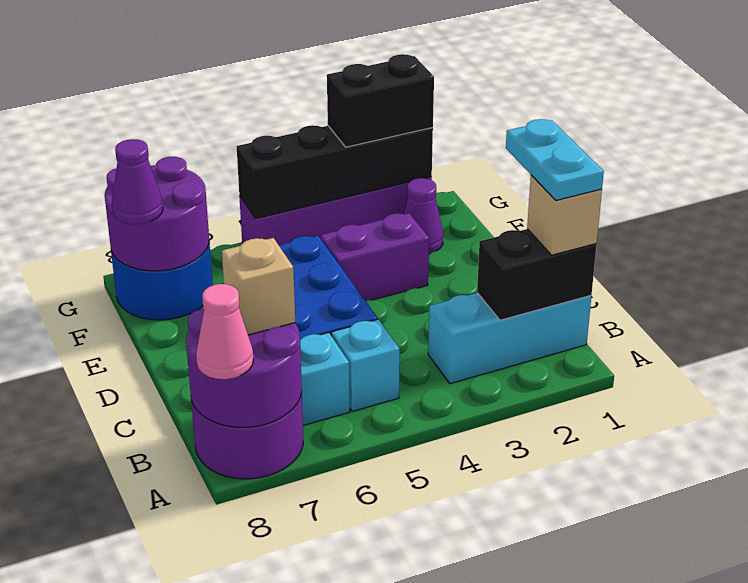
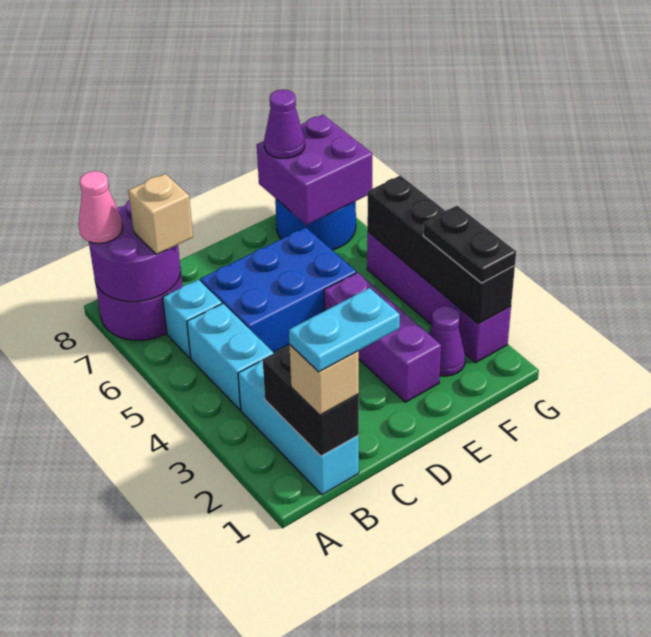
cyan 1x1 brick [331,319,400,411] -> cyan 1x2 brick [187,304,274,410]
purple 1x2 brick [320,213,429,301] -> purple 1x3 brick [324,272,441,402]
purple 2x2 round brick [105,157,209,271] -> purple 2x2 brick [257,115,372,225]
black 1x2 brick [327,54,434,147] -> black 1x2 plate [423,206,516,283]

